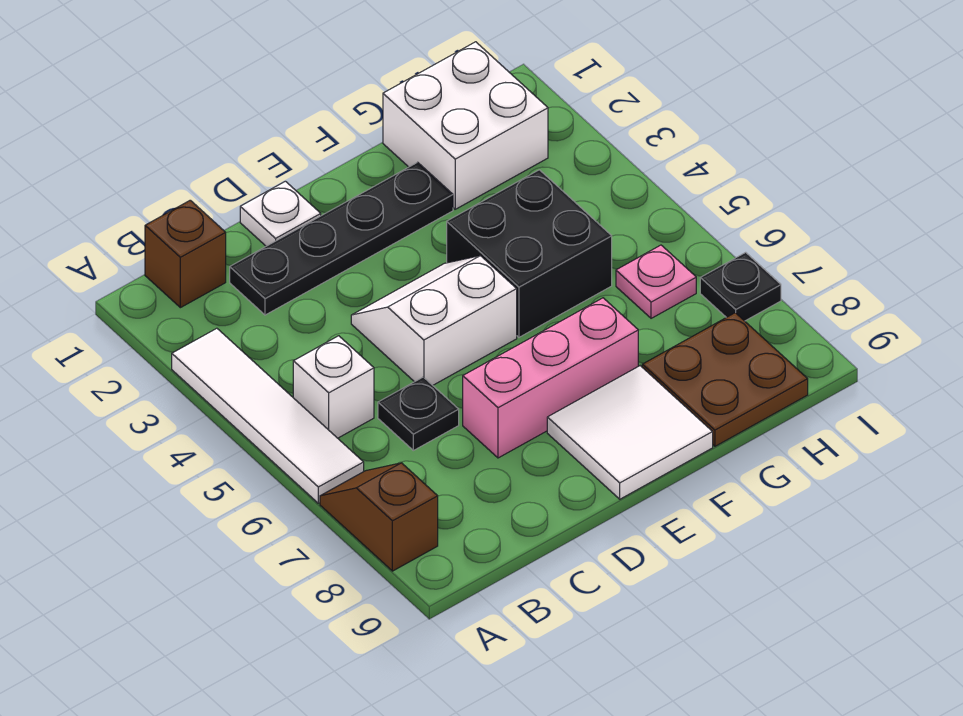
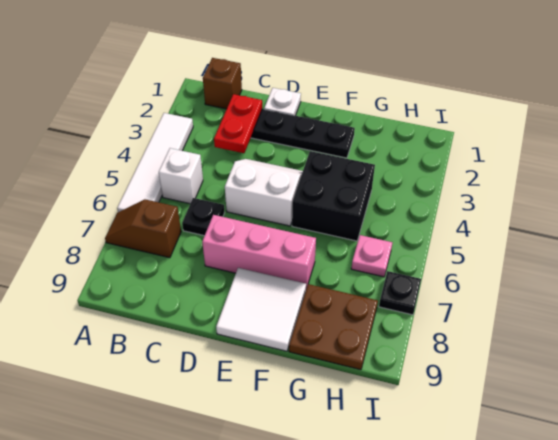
brown 1x2 slope [320,463,438,571] -> brown 1x2 slope turned to [105,199,181,258]
none -> red 1x2 plate [214,94,262,153]
white 2x2 brick [383,42,548,209] -> none

